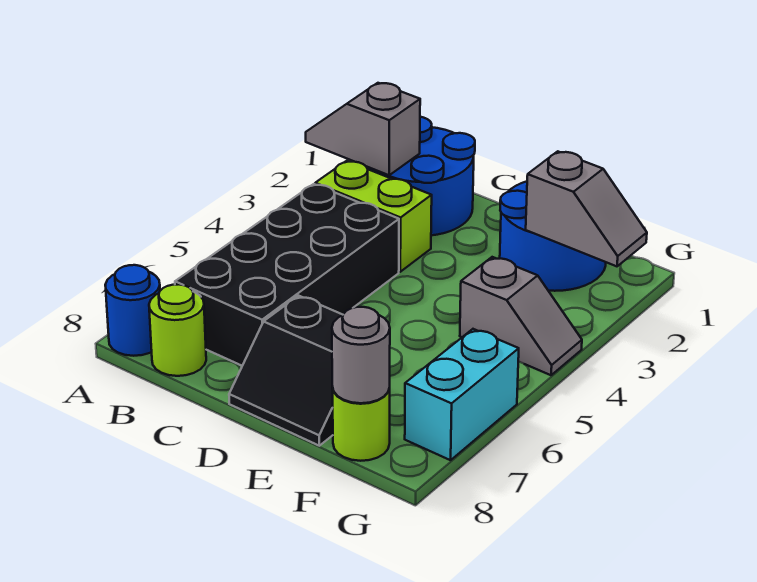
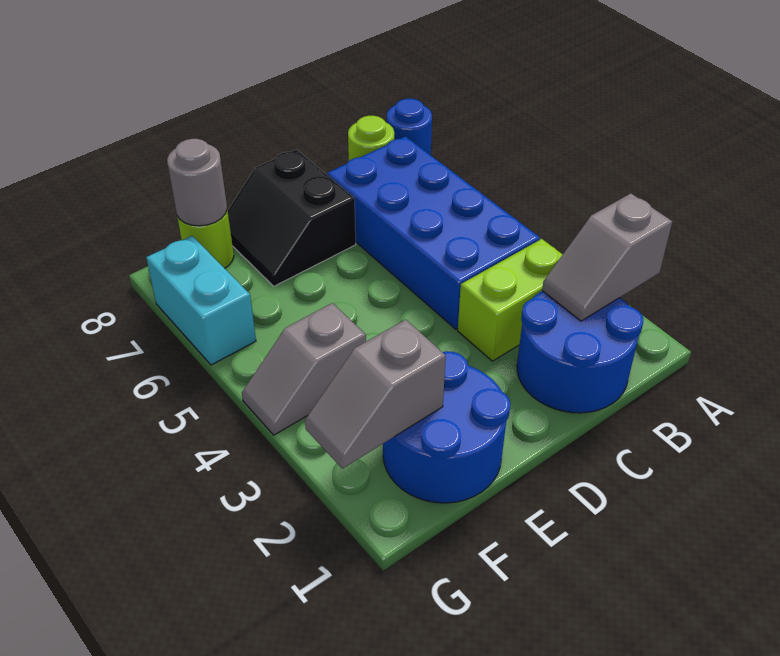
grey 1x2 slope [306,83,420,175] -> grey 1x2 slope turned to [542,193,672,321]
black 2x4 brick [175,184,399,366] -> blue 2x4 brick [327,136,540,329]
black 2x2 slope [229,296,342,446] -> black 2x2 slope turned to [228,149,356,286]

